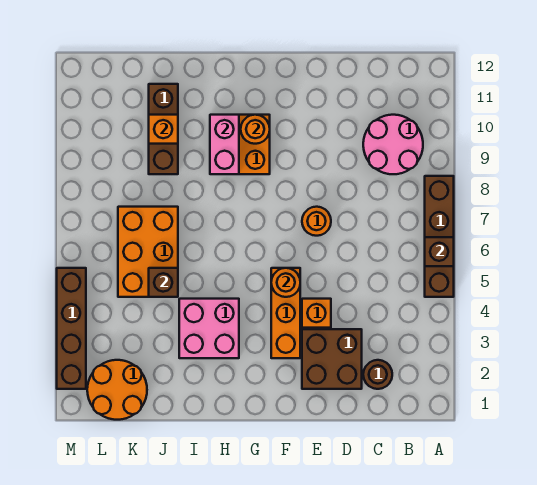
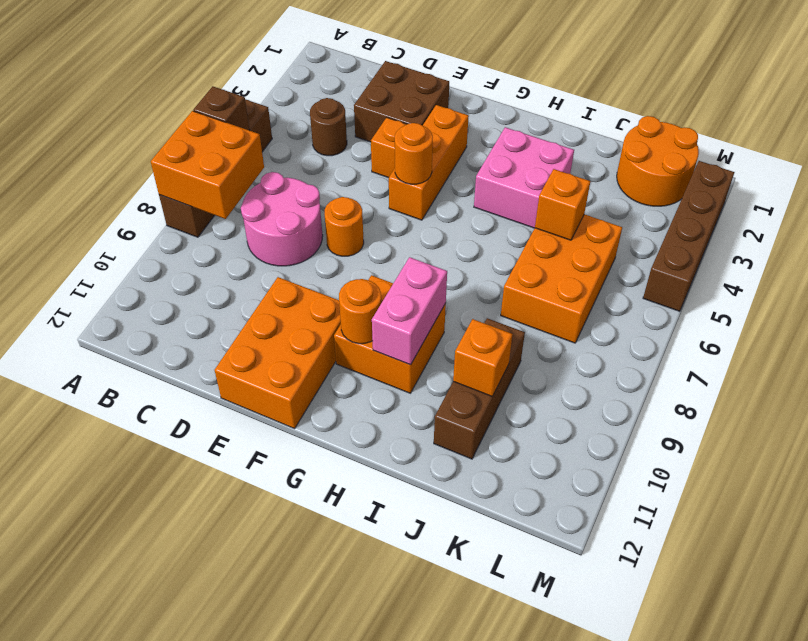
none -> orange 2x2 brick [151,111,264,219]
pink 2x2 round brick [363,115,423,174] -> pink 2x2 round brick moved to [241,172,323,266]
brown 1x1 round brick [363,360,392,389] -> brown 1x1 round brick moved to [310,98,347,156]
none -> orange 2x3 brick [215,277,341,429]
brown 1x1 brick [149,268,178,297] -> orange 1x1 brick [535,169,591,240]

